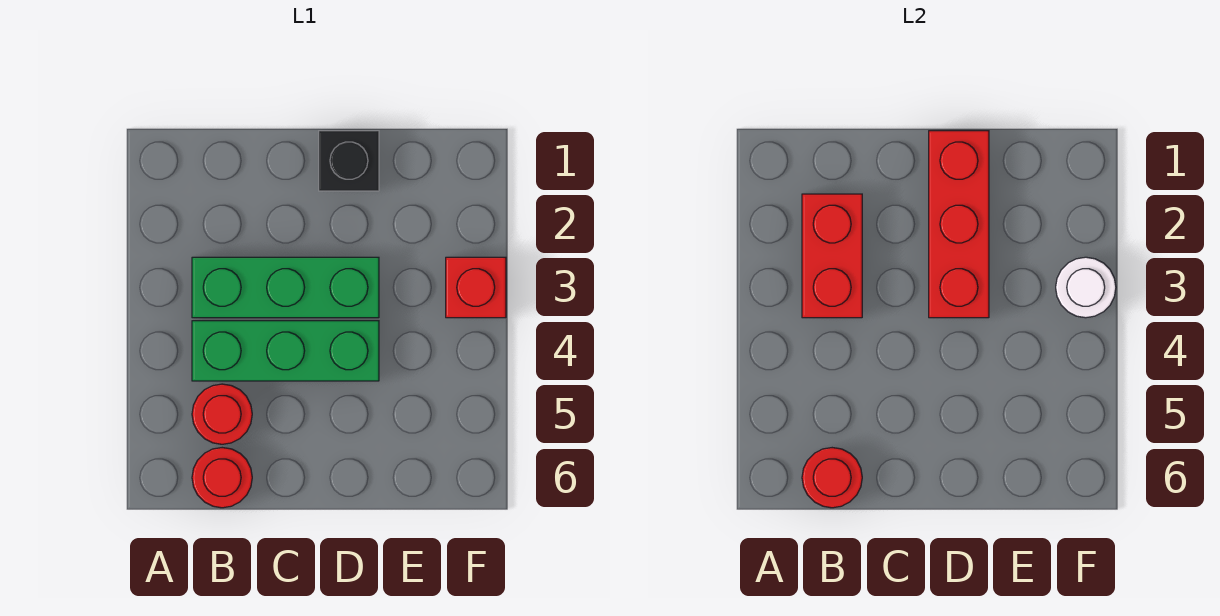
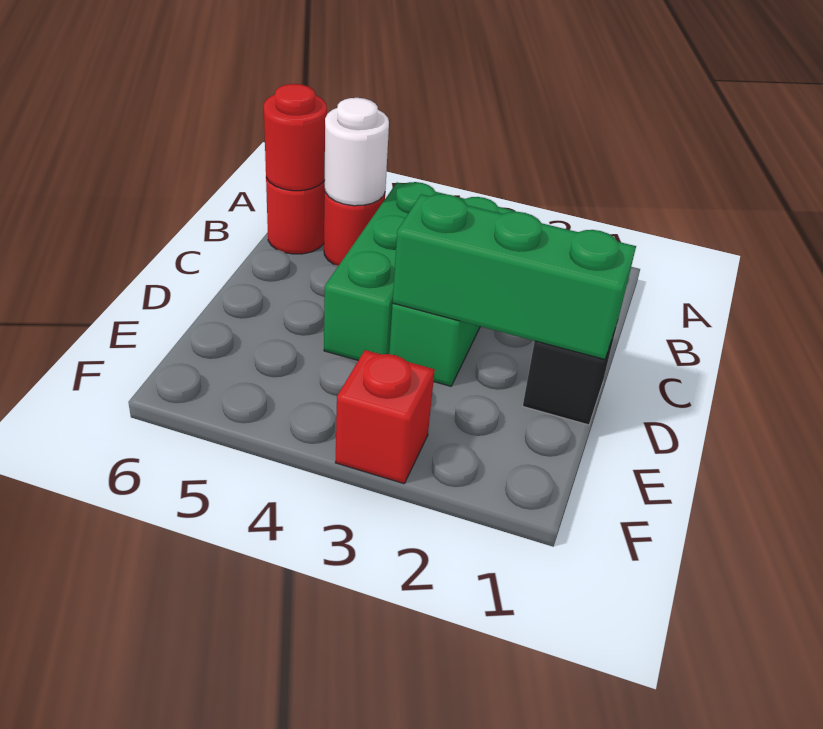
red 1x2 brick [802,194,862,318] -> none
red 1x3 brick [929,131,989,318] -> green 1x3 brick [393,194,636,359]
white 1x1 round brick [1056,257,1116,318] -> white 1x1 round brick moved to [324,98,389,206]

